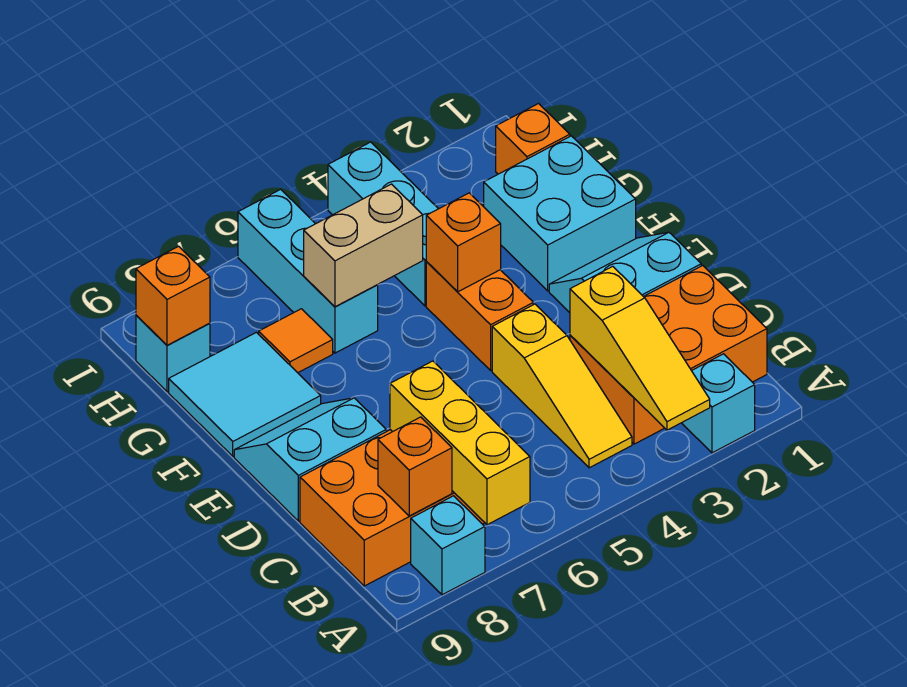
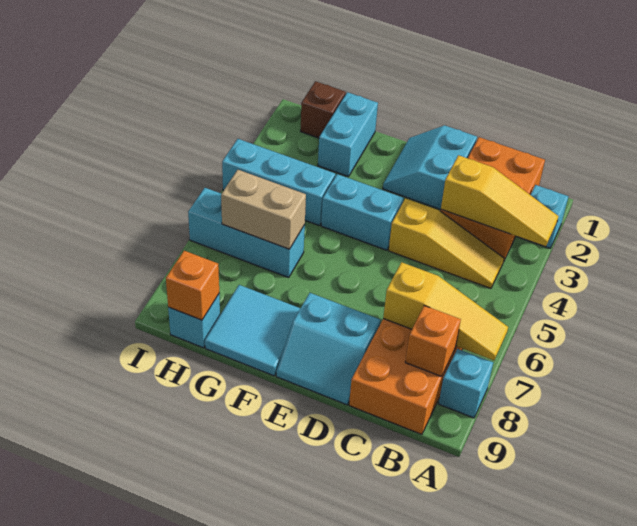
yellow 1x3 brick [390,361,530,525] -> yellow 1x3 slope [383,262,508,360]
cyan 2x2 slope [234,398,386,521] -> cyan 2x2 slope turned to [276,293,381,405]
orange 1x2 brick [426,262,533,370] -> cyan 1x2 brick [321,174,404,250]
cyan 2x2 brick [484,136,636,291] -> cyan 1x2 brick [318,92,378,177]
orange 1x1 brick [426,193,501,292] -> none
tan 1x2 brick [304,184,423,307] -> tan 1x2 brick turned to [221,170,306,249]
orange 1x1 tile [259,309,333,373] -> none
orange 1x1 brick [496,104,570,174] -> brown 1x1 brick [301,81,346,138]

